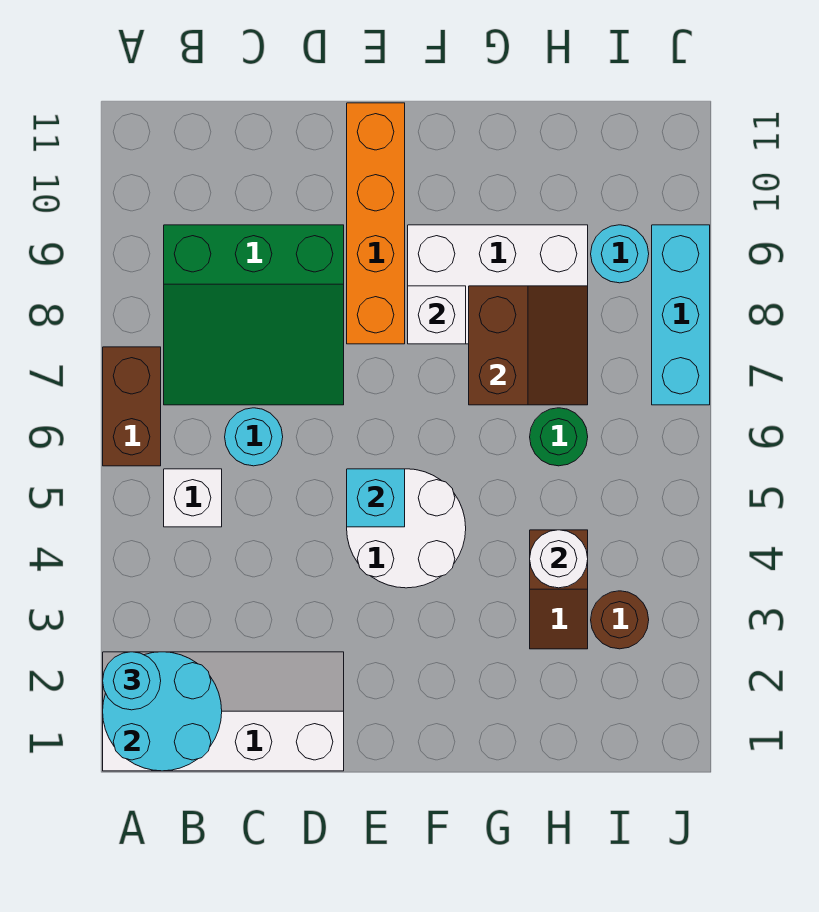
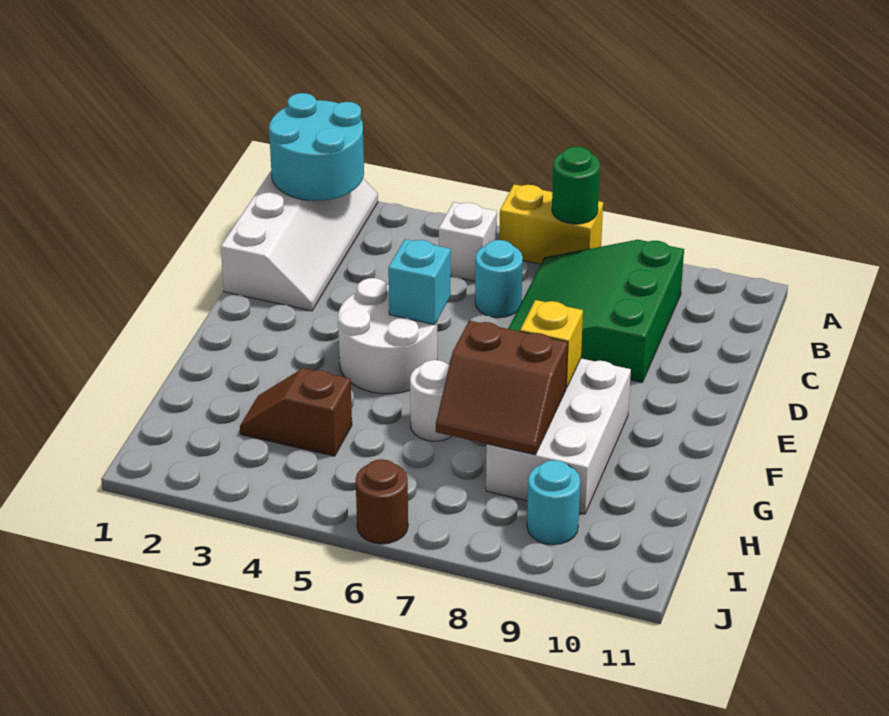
cyan 1x1 round brick [103,652,161,710] -> none
brown 1x2 brick [103,347,161,466] -> yellow 1x2 brick [499,184,603,264]
orange 1x4 brick [347,103,405,344] -> none
white 1x1 brick [408,286,466,344] -> yellow 1x1 brick [520,300,583,388]
white 1x1 round brick [530,530,588,588] -> white 1x1 round brick moved to [410,360,452,441]
green 1x1 round brick [530,408,588,466] -> green 1x1 round brick moved to [552,147,600,224]
brown 1x1 round brick [591,591,649,649] -> brown 1x1 round brick moved to [356,459,408,544]
cyan 1x3 brick [652,225,710,405] -> none

